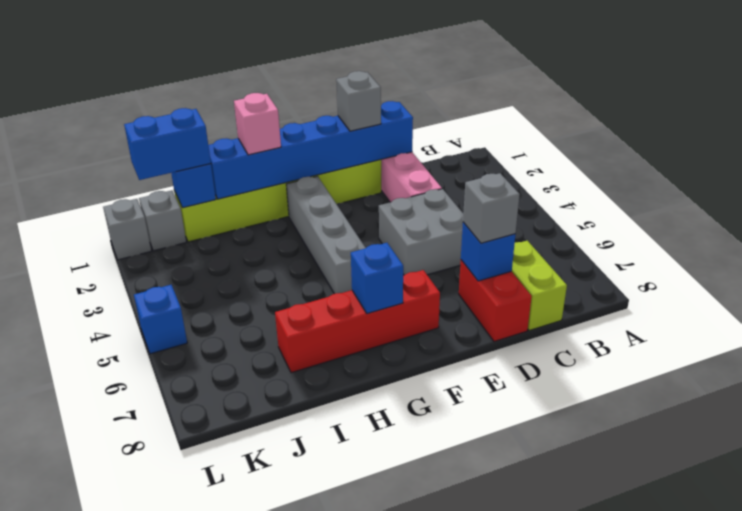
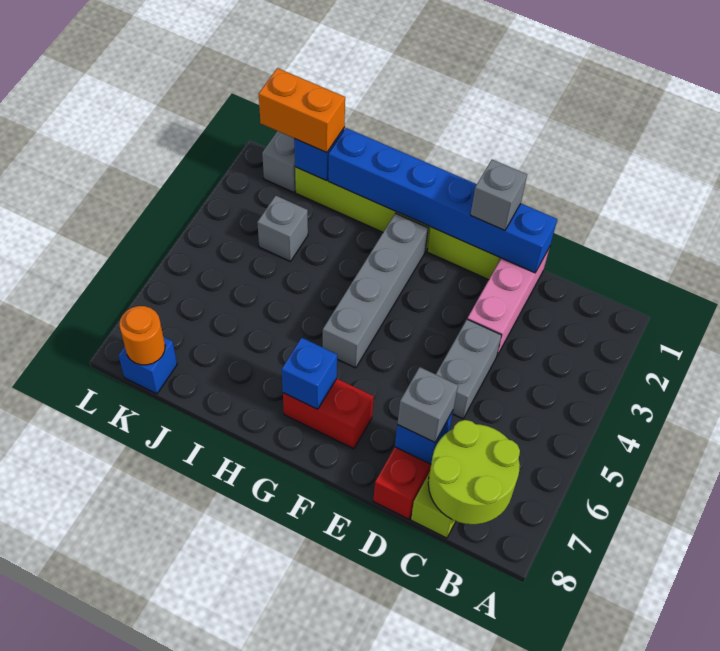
none -> lime 2x2 round brick [428,420,520,524]
grey 2x2 brick [379,189,463,275] -> grey 1x2 brick [436,319,502,419]
red 1x4 brick [275,270,440,373] -> red 1x2 brick [283,379,374,449]
pink 1x1 brick [234,93,281,155] -> none
blue 1x2 brick [124,108,211,180] -> orange 1x2 brick [259,68,345,153]
none -> orange 1x1 round brick [119,306,165,365]
grey 1x1 brick [103,199,151,260] -> grey 1x1 brick moved to [257,196,308,262]
blue 1x1 brick [134,285,187,354] -> blue 1x1 brick moved to [118,337,177,394]

